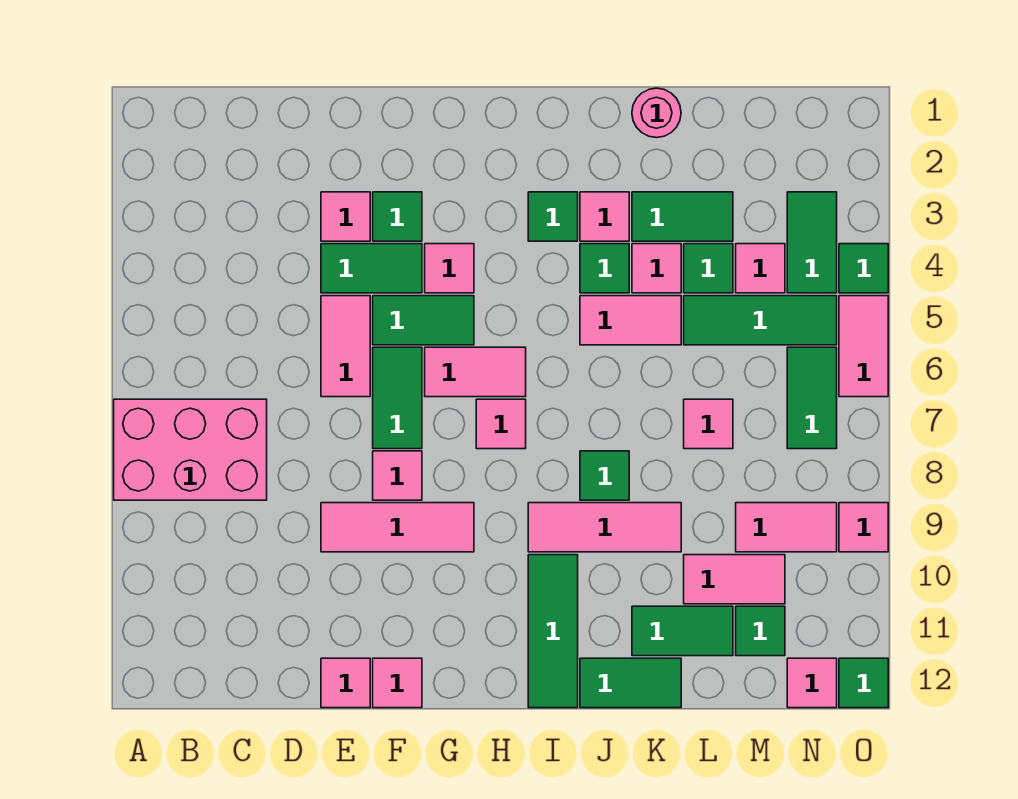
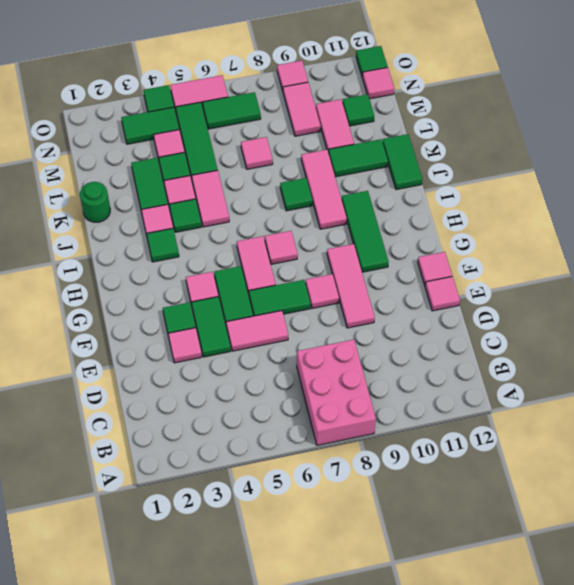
green 1x3 tile [528,555,578,708] -> green 1x3 tile turned to [342,191,389,272]
pink 1x1 round brick [632,88,681,138] -> green 1x1 round brick [80,182,110,222]
green 1x2 tile [632,606,733,656] -> green 1x2 tile turned to [328,139,388,177]

